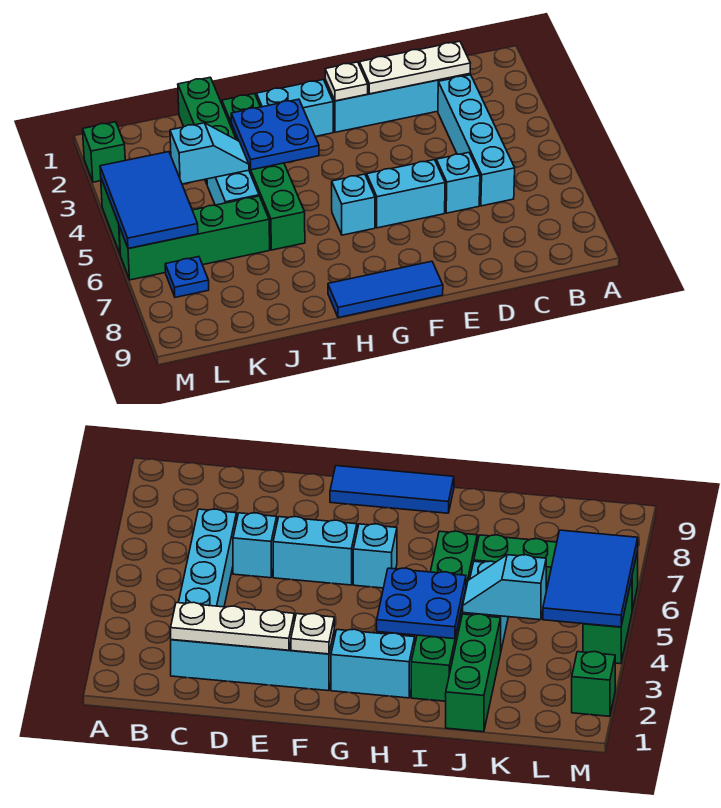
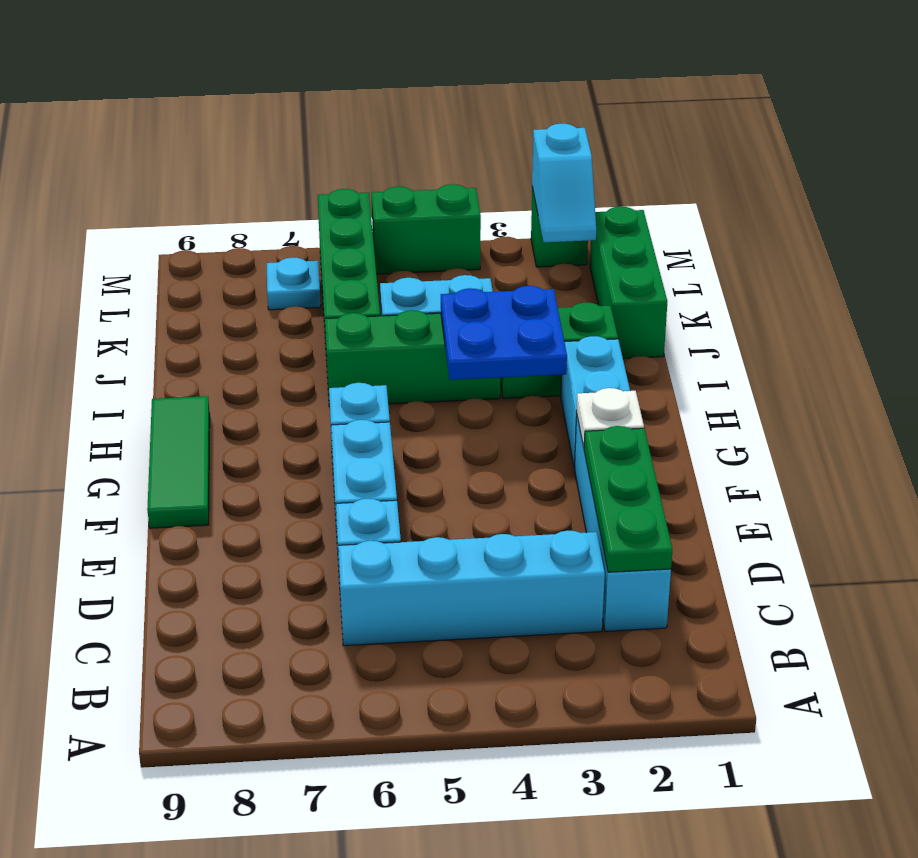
white 1x3 plate [360,41,470,94] -> green 1x3 plate [584,426,672,572]
blue 1x3 tile [328,261,443,318] -> green 1x3 tile [147,396,210,528]
green 1x3 brick [178,77,236,184] -> green 1x3 brick turned to [590,206,667,359]
cyan 1x2 slope [170,123,249,184] -> cyan 1x2 slope moved to [532,124,596,242]
blue 2x3 tile [100,152,198,249] -> none
blue 1x1 plate [165,257,209,297] -> cyan 1x1 plate [266,258,321,310]

